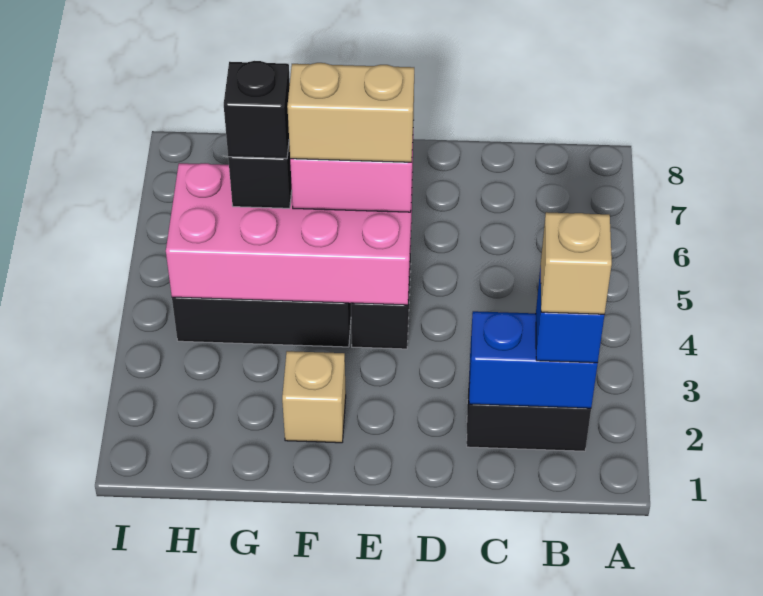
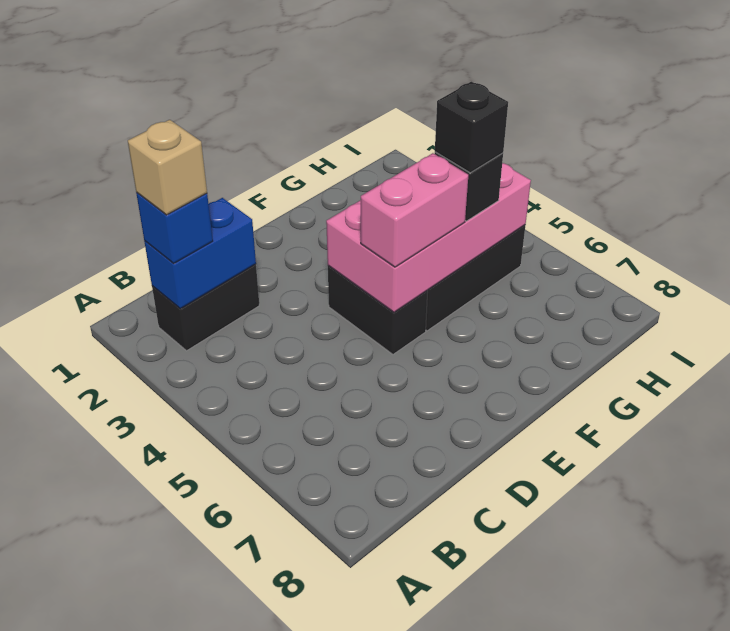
tan 1x2 brick [287,63,414,162] -> none
tan 1x1 brick [282,351,346,443] -> none

